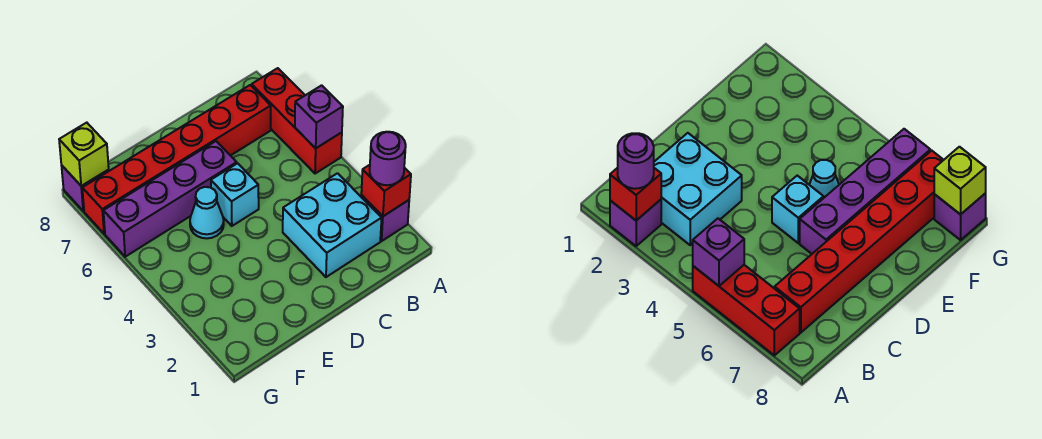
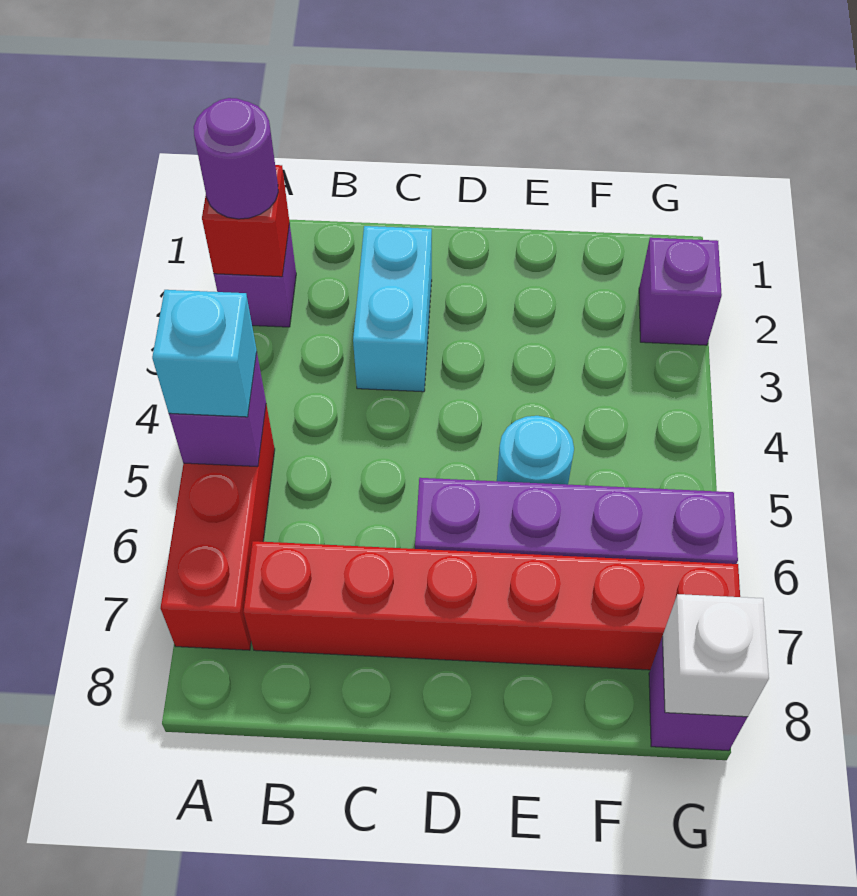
cyan 2x2 brick [283,173,382,277] -> cyan 1x2 brick [353,226,432,392]
cyan 1x1 brick [211,163,259,226] -> cyan 1x1 brick moved to [152,290,257,417]
cyan 1x1 cone [190,187,224,238] -> cyan 1x1 round brick [497,416,574,485]
none -> purple 1x1 brick [639,238,722,345]
lime 1x1 brick [59,123,109,186] -> white 1x1 brick [662,594,769,717]

